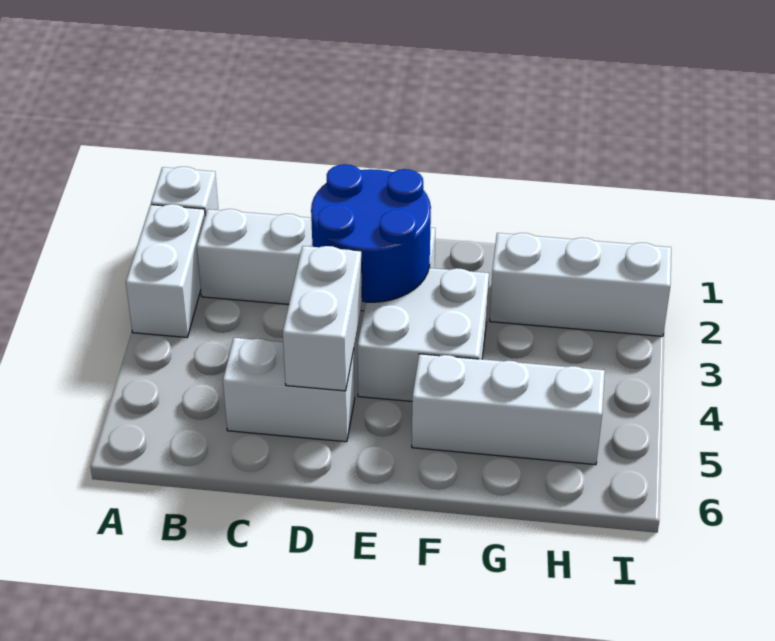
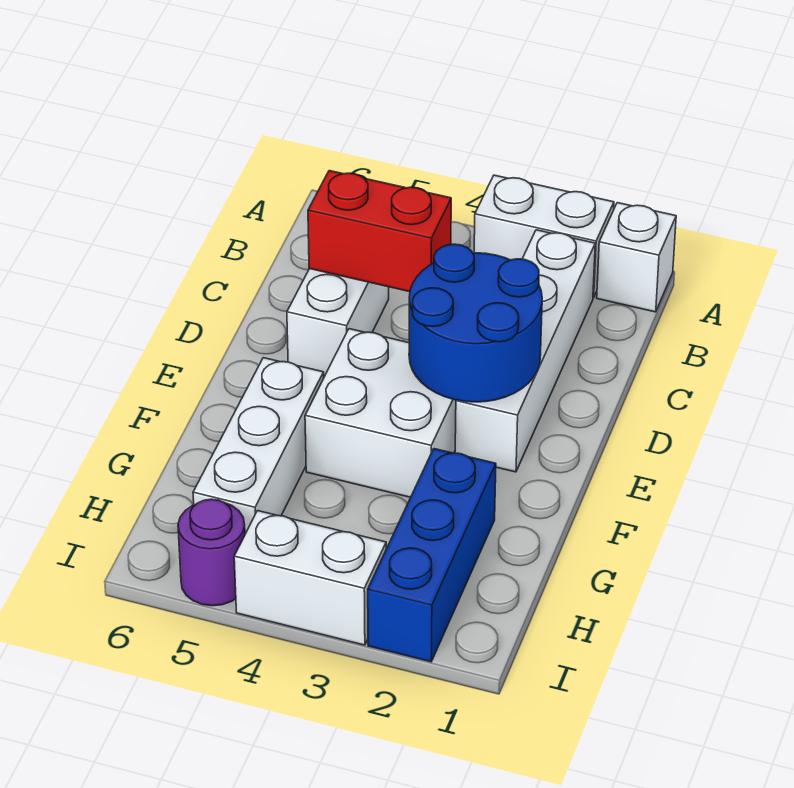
none -> red 1x2 brick [308,171,451,292]
white 1x2 brick [283,246,362,391] -> white 1x2 brick moved to [234,511,386,645]
white 1x3 brick [490,233,671,336] -> blue 1x3 brick [368,449,496,662]
none -> purple 1x1 round brick [178,499,245,606]

